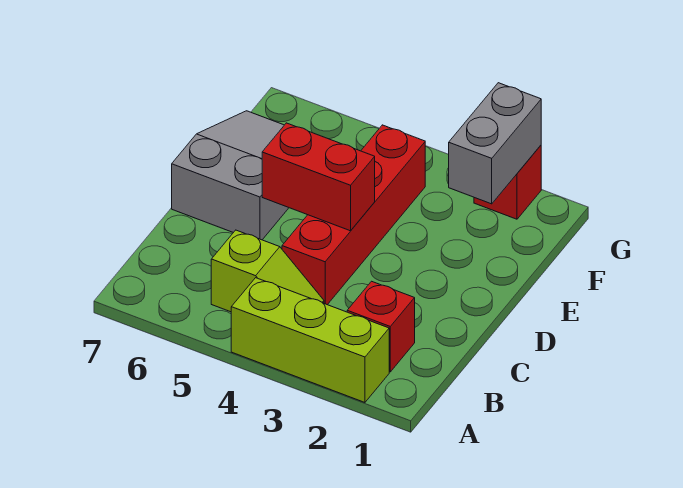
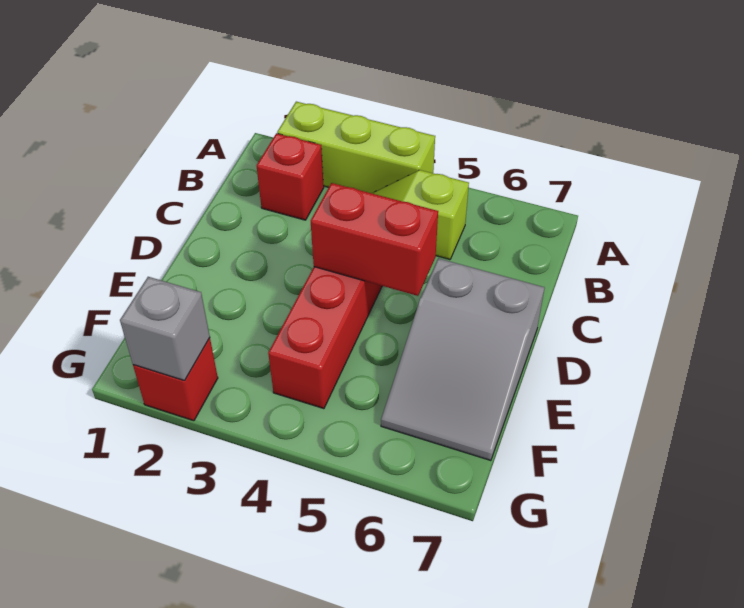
grey 1x2 brick [449,83,541,204] -> grey 1x1 brick [120,277,210,381]

